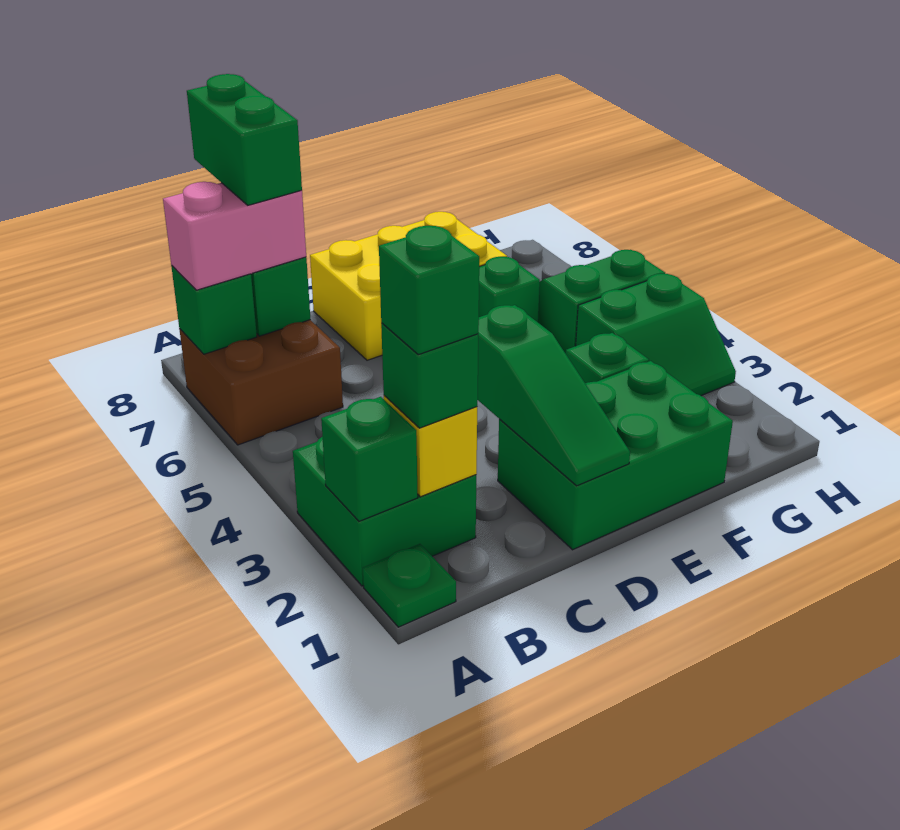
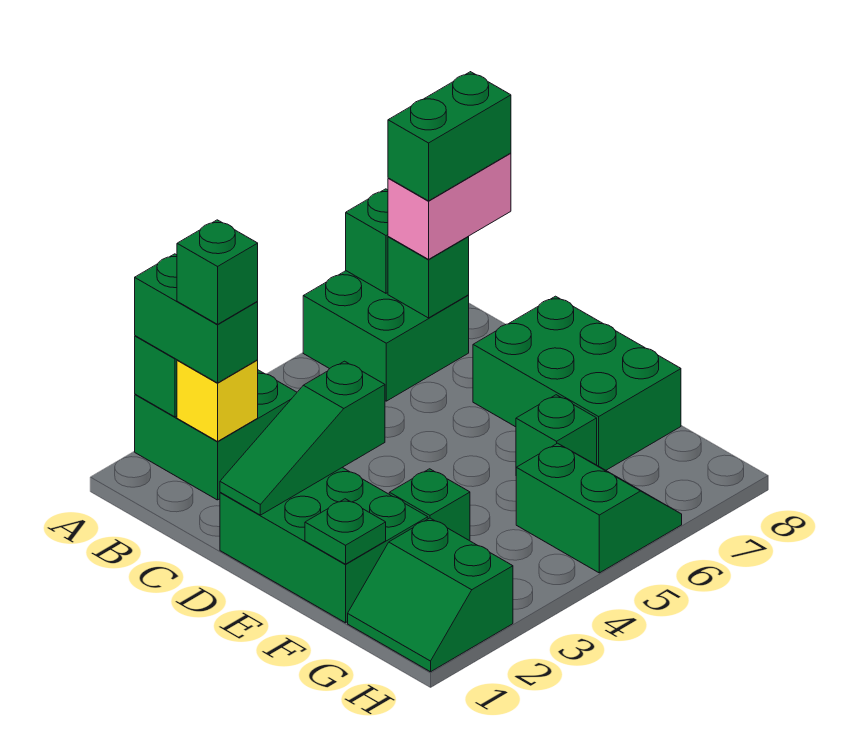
green 1x1 plate [363,544,456,627] -> green 1x1 plate moved to [305,499,386,564]
brown 2x2 brick [179,320,343,445] -> green 2x2 brick [303,271,469,401]
pink 1x2 brick [163,182,306,290] -> pink 1x2 brick turned to [388,153,511,259]
green 1x1 brick [381,323,478,428] -> green 1x2 brick [135,254,258,383]
yellow 2x3 brick [310,212,507,360] -> green 2x3 brick [473,296,681,470]
green 2x2 slope [576,274,736,396] -> green 2x2 slope moved to [348,518,513,672]

